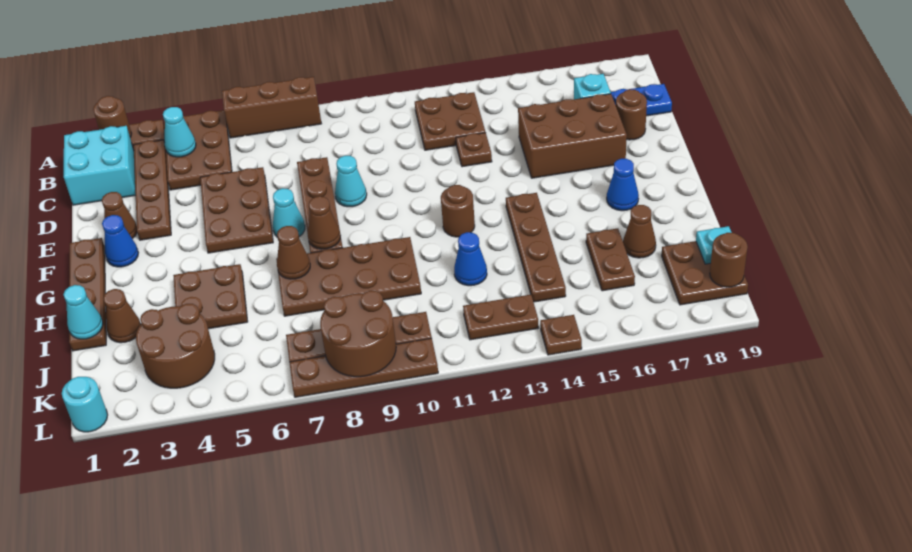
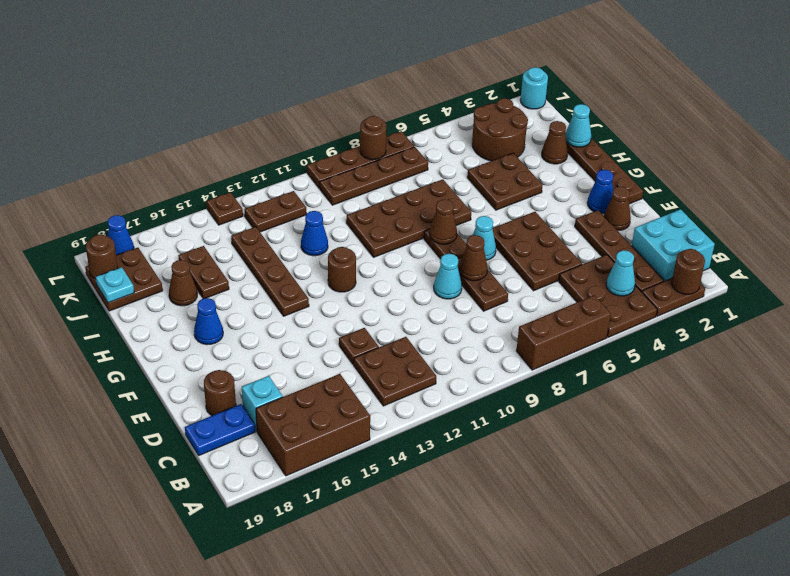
brown 2x3 brick [518,94,627,178] -> brown 2x3 brick moved to [256,374,370,476]
brown 1x1 cone [277,226,310,279] -> brown 1x1 cone moved to [459,235,488,281]
brown 2x2 round brick [320,291,396,377] -> brown 1x1 round brick [360,116,386,160]
none -> blue 1x1 cone [108,215,134,255]

